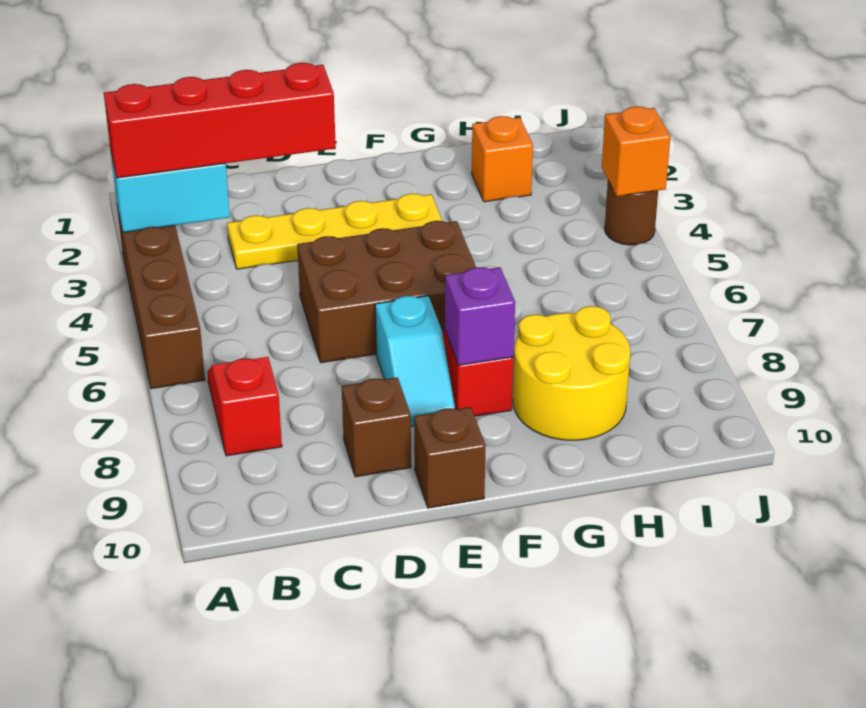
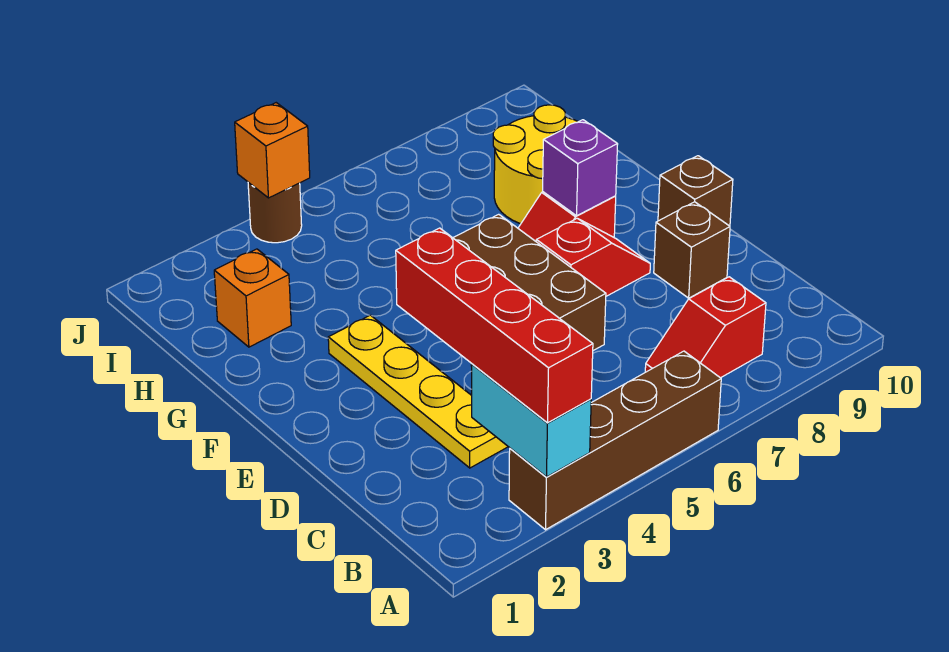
cyan 1x2 slope [375,296,455,426] -> red 1x2 slope [536,218,650,296]

